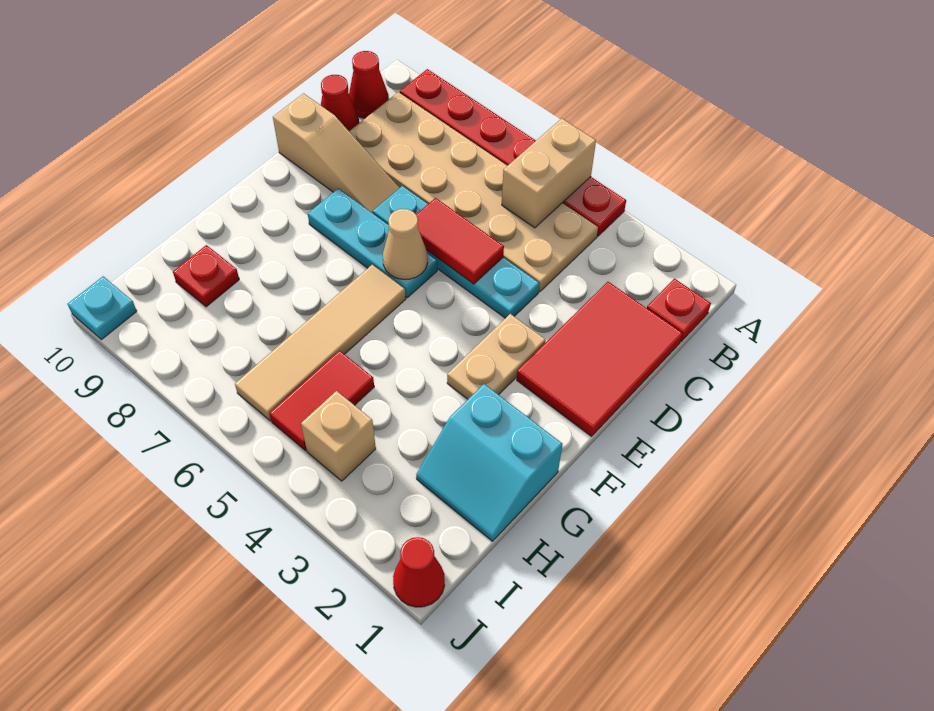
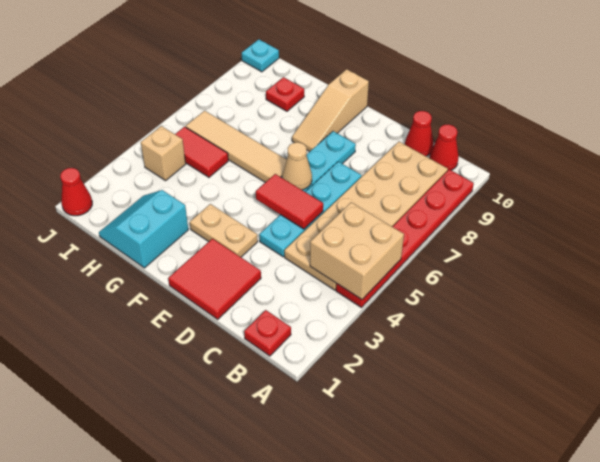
tan 1x2 brick [502,118,596,228] -> tan 2x2 brick [310,202,404,300]
red 2x3 tile [517,282,683,436] -> red 2x2 tile [168,239,261,319]
red 1x2 tile [416,198,504,284] -> red 1x2 tile turned to [256,174,323,229]
tan 1x3 slope [273,94,399,213] -> tan 1x3 slope moved to [292,69,369,152]

